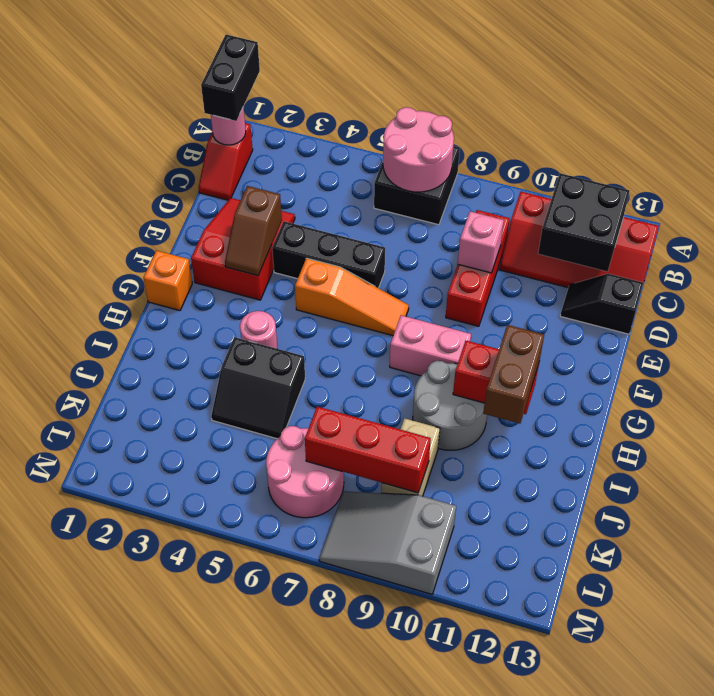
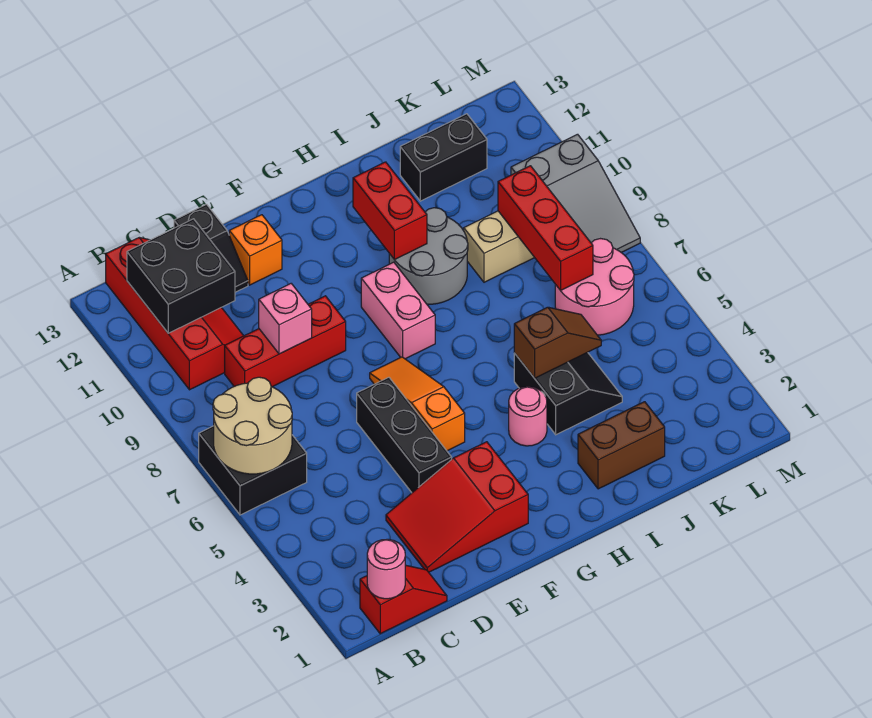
black 1x2 brick [201,35,260,121] -> black 1x2 brick moved to [400,114,487,201]
pink 2x2 round brick [383,107,454,192] -> tan 2x2 round brick [213,377,292,474]
brown 1x2 slope [225,186,282,276] -> brown 1x2 slope moved to [514,307,601,378]
orange 1x1 brick [143,251,192,311] -> orange 1x1 brick moved to [229,215,282,285]
brown 1x2 brick [483,325,544,424] -> brown 1x2 brick moved to [578,402,665,489]

